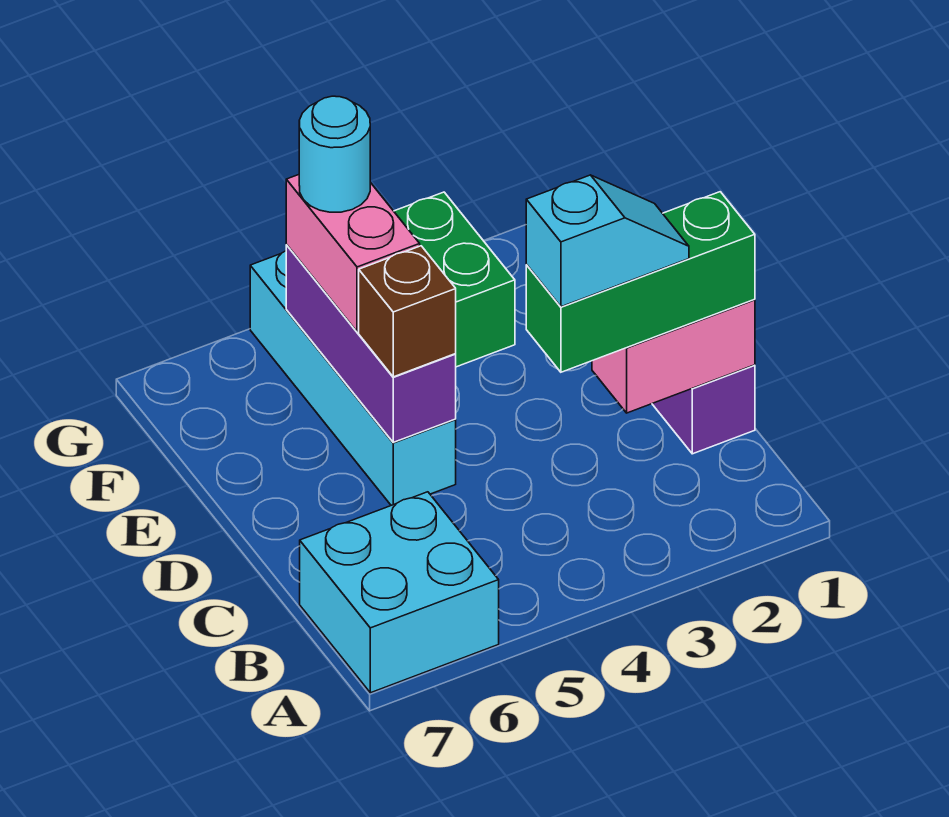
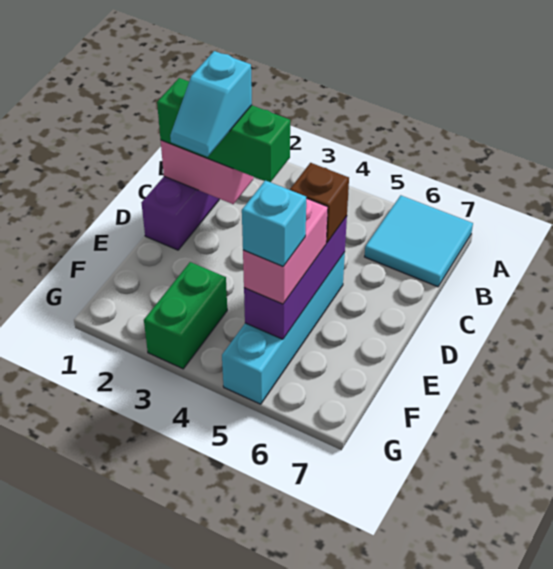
cyan 2x2 brick [300,492,499,693] -> cyan 2x2 tile [365,195,473,287]
cyan 1x2 slope [526,175,689,307] -> cyan 1x2 slope turned to [170,51,252,157]
cyan 1x1 round brick [299,96,370,212] -> cyan 1x1 brick [242,180,307,266]

